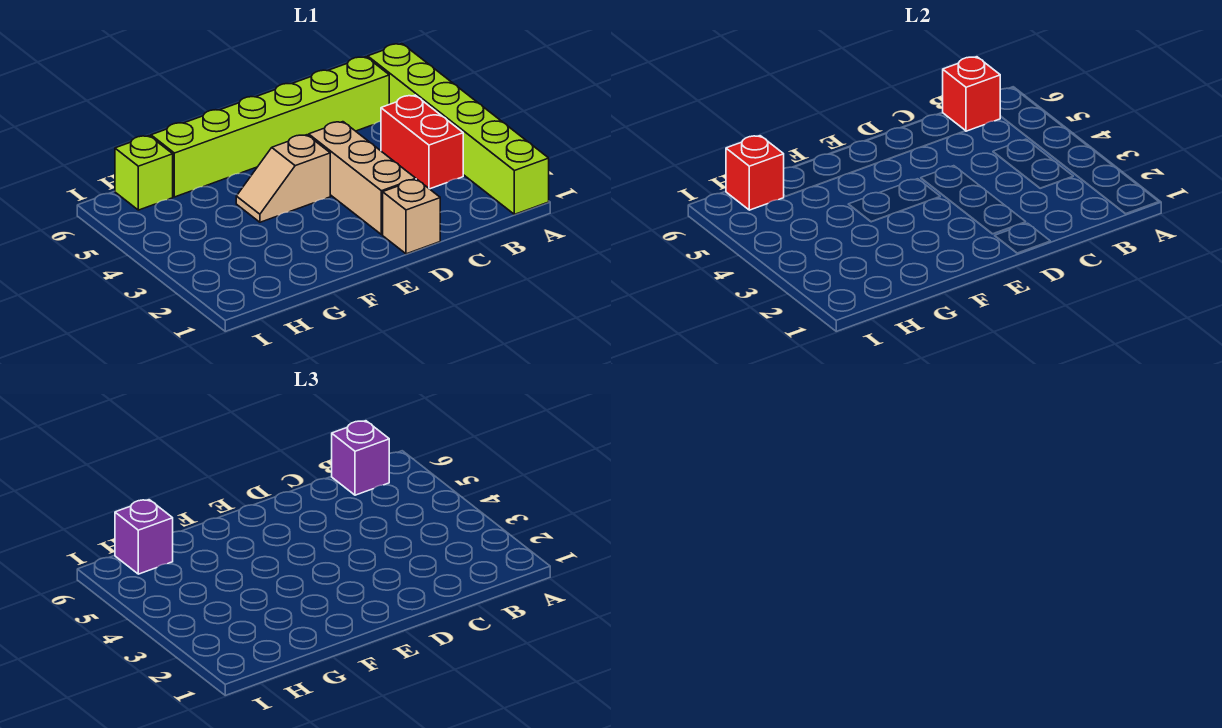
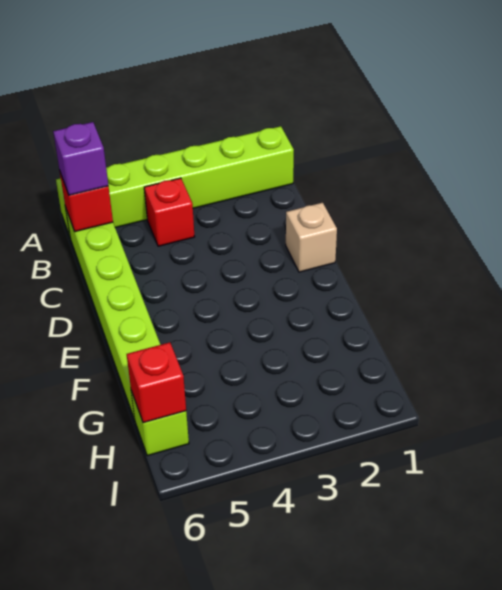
red 1x2 brick [381,95,463,189] -> red 1x1 brick [144,178,195,246]
tan 1x3 brick [309,122,416,235] -> none
tan 1x2 slope [236,135,330,222] -> none
purple 1x1 brick [115,500,173,574] -> none

